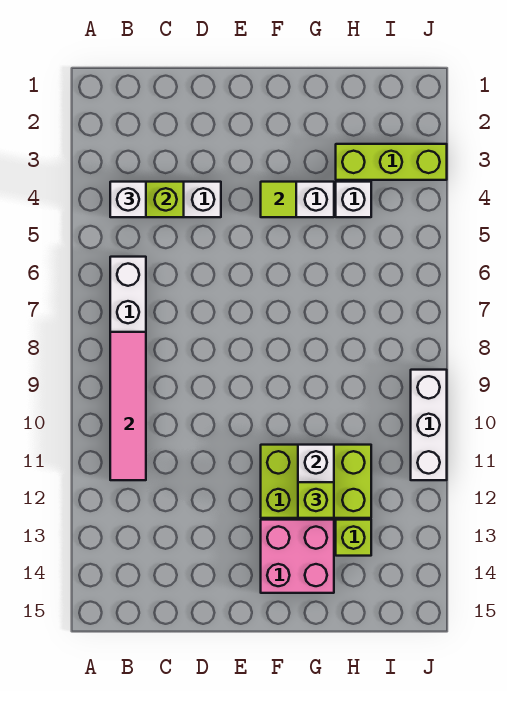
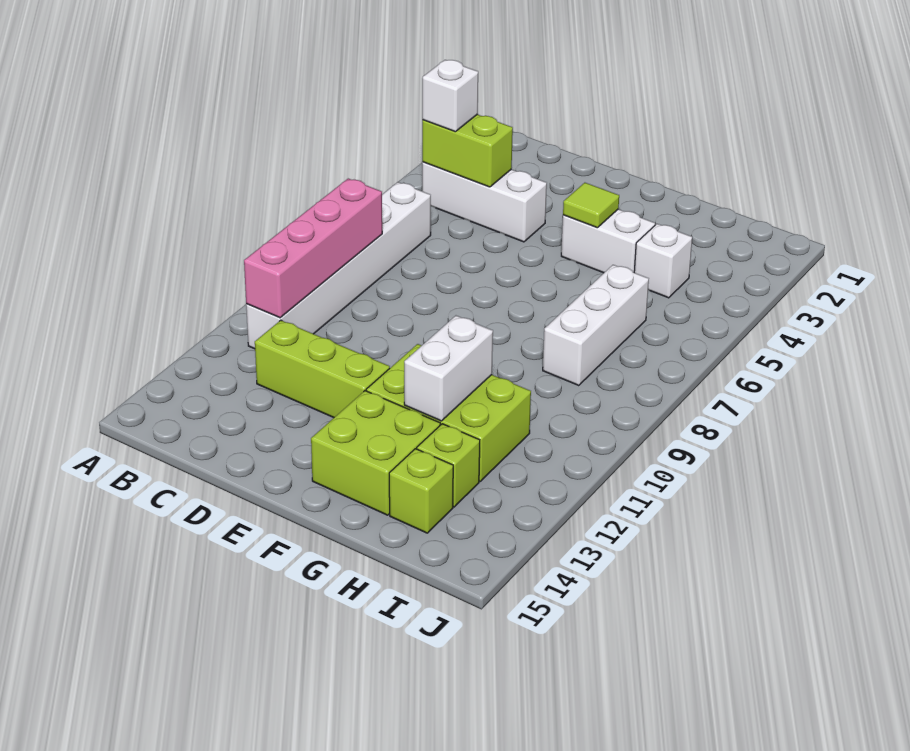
pink 1x4 tile [110,332,146,480] -> pink 1x4 brick [244,179,382,318]
pink 2x2 brick [261,520,334,593] -> lime 2x2 brick [311,391,440,515]
lime 1x1 brick [298,482,334,518] -> lime 1x1 brick moved to [389,449,453,533]
lime 1x3 brick [336,144,447,180] -> lime 1x3 brick moved to [255,320,390,418]
white 1x3 brick [411,370,447,480] -> white 1x3 brick moved to [543,265,649,386]

